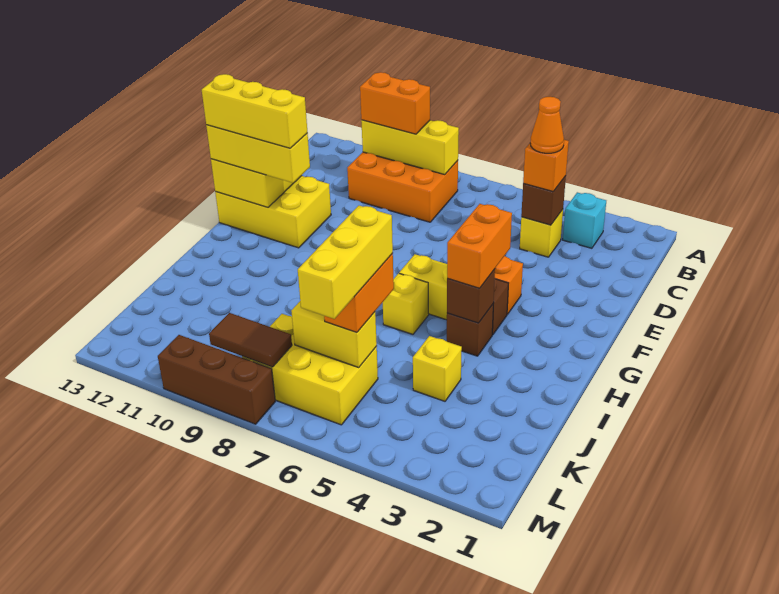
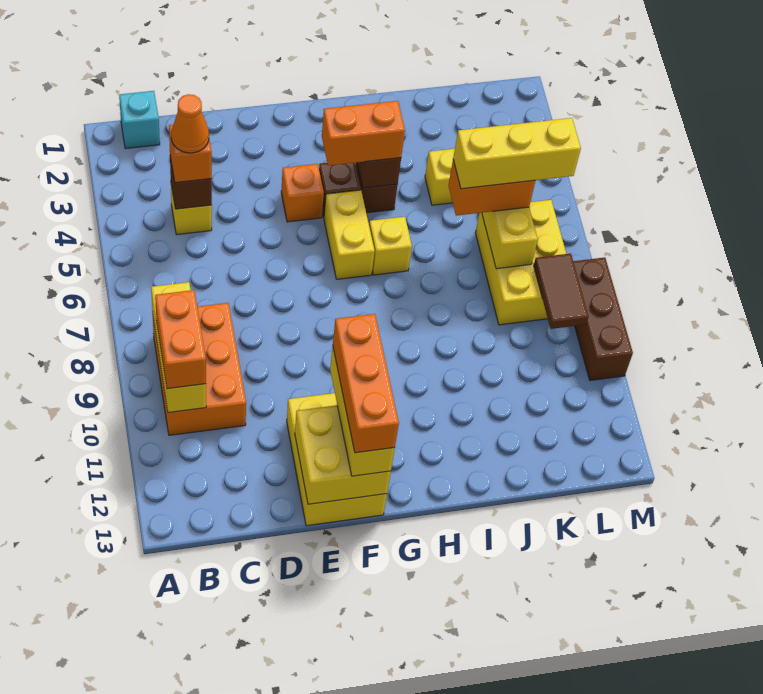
cyan 1x1 brick [563,192,606,248] -> cyan 1x1 brick moved to [119,91,160,149]
yellow 1x3 brick [202,74,307,148] -> orange 1x3 brick [333,314,399,453]

